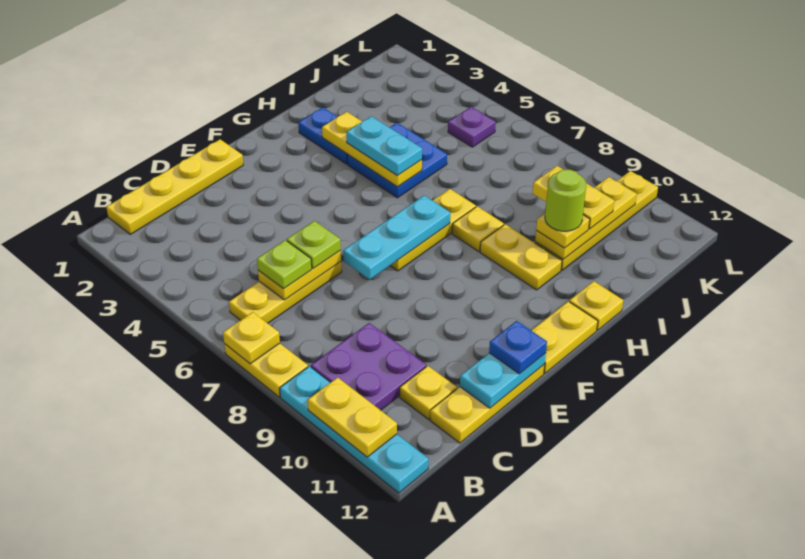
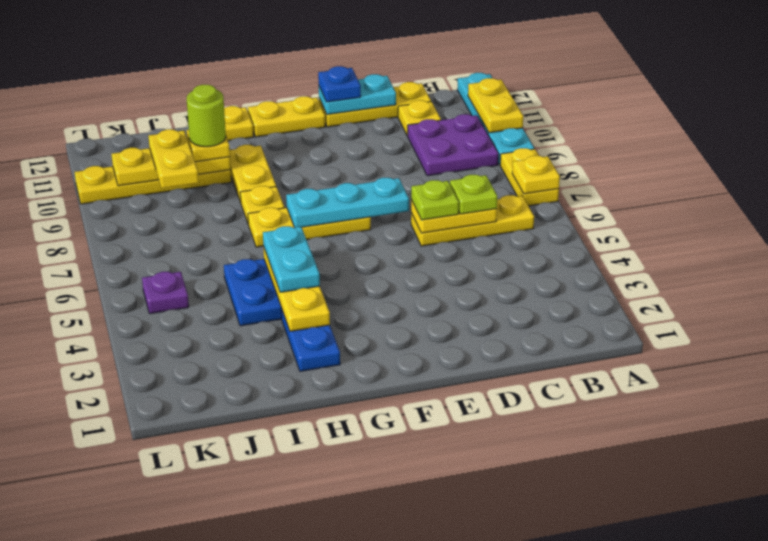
yellow 1x4 plate [106,139,243,234] -> none

